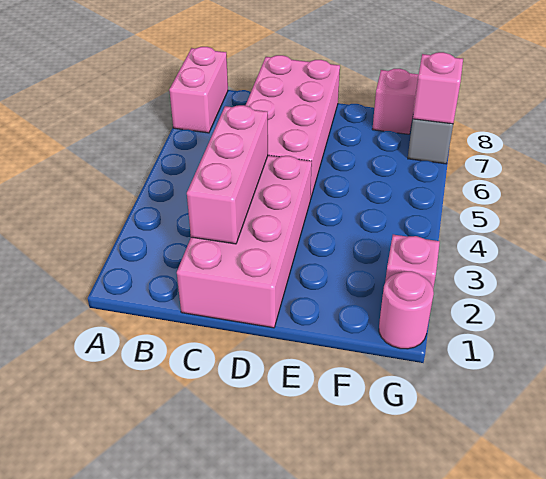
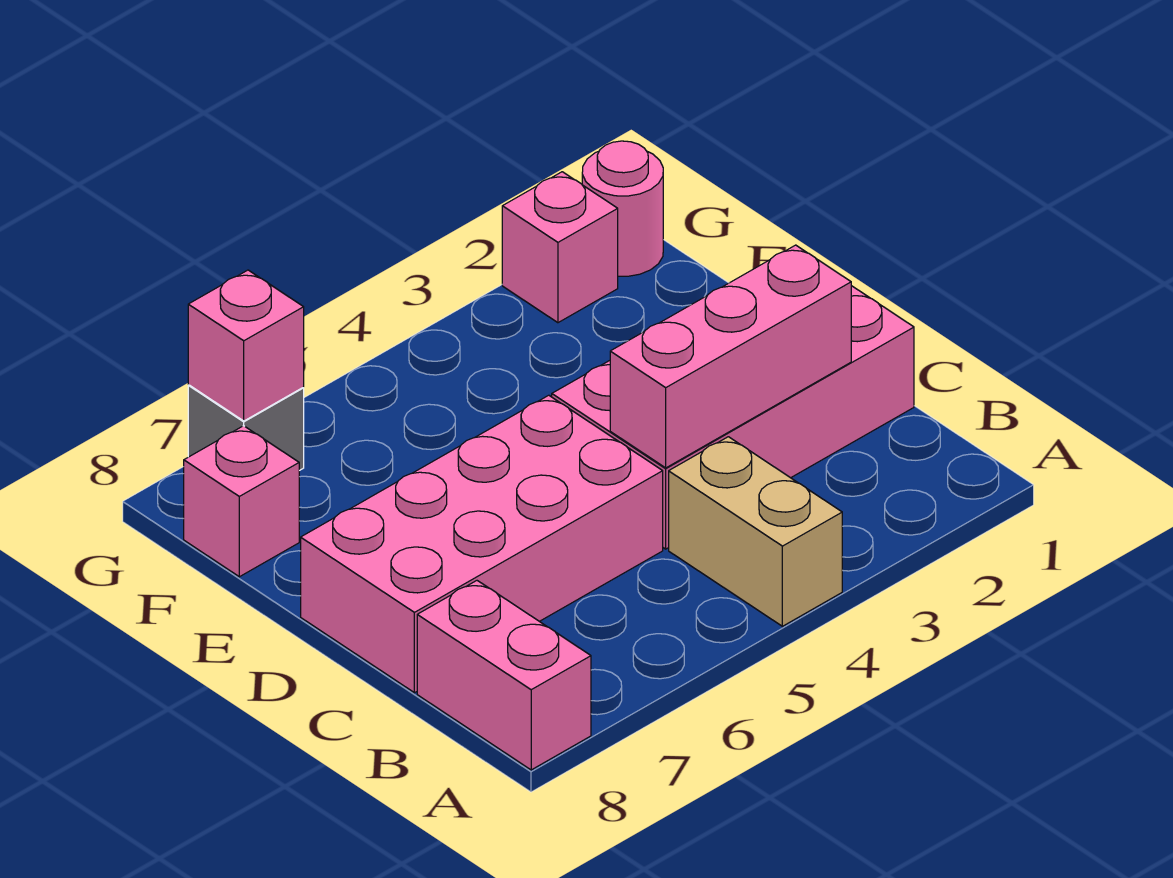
none -> tan 1x2 brick [669,437,842,626]
pink 1x2 brick [169,47,228,133] -> pink 1x2 brick turned to [417,581,591,770]

